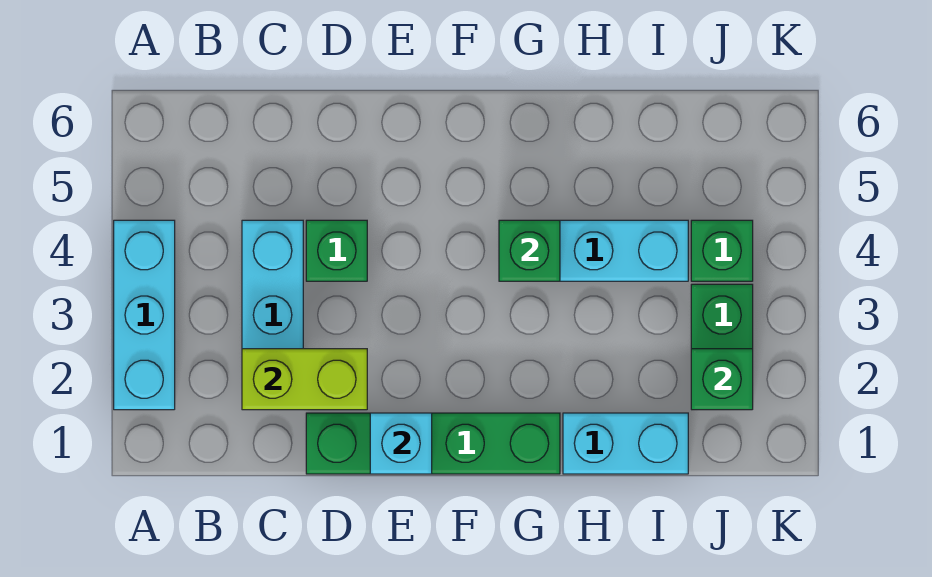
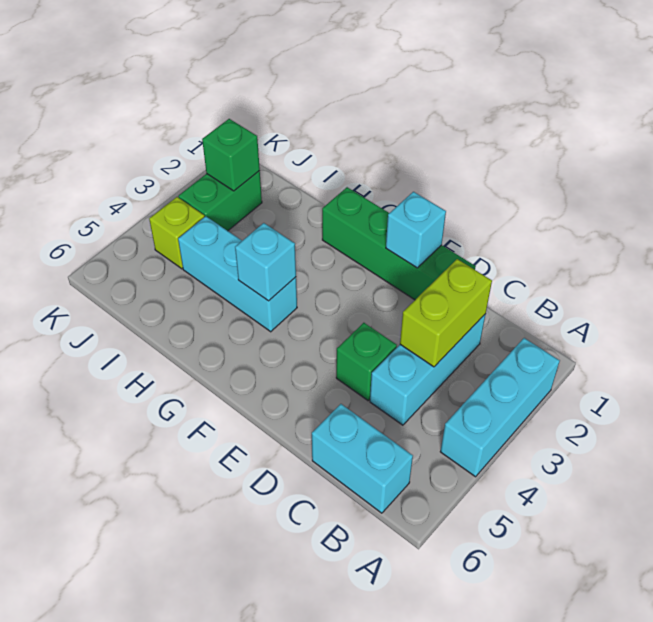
lime 1x2 brick [242,349,367,410] -> lime 1x2 brick turned to [400,259,492,367]
green 1x1 brick [499,220,560,281] -> cyan 1x1 brick [235,223,296,301]
cyan 1x2 brick [563,413,688,474] -> cyan 1x2 brick moved to [312,404,413,513]
green 1x1 brick [691,220,753,281] -> lime 1x1 brick [149,197,205,269]

